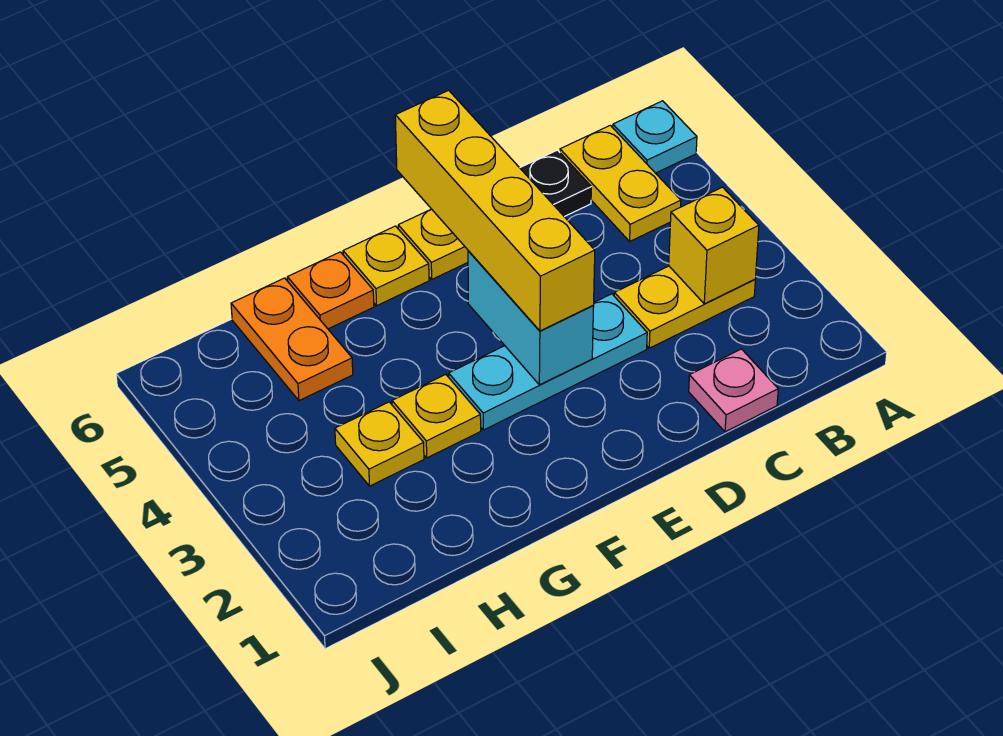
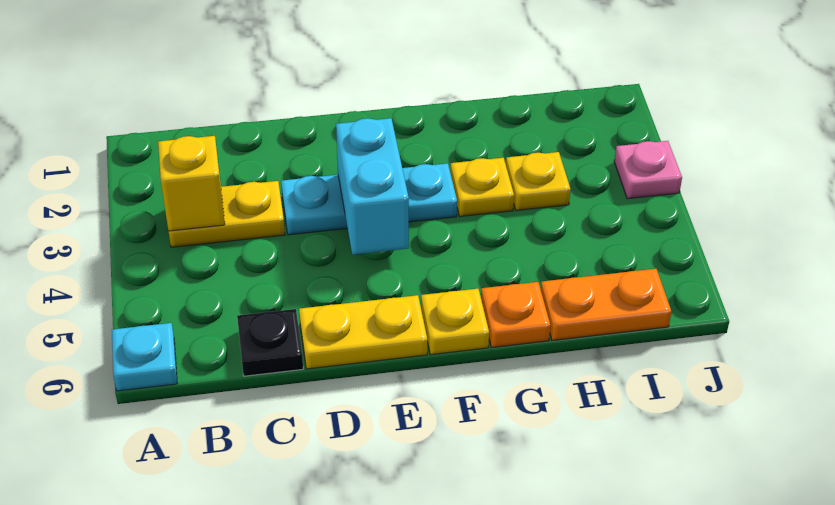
yellow 1x2 plate [560,125,681,241] -> none
pink 1x1 plate [689,349,778,432] -> pink 1x1 plate moved to [614,141,682,199]
yellow 1x4 brick [395,90,595,331] -> none
orange 1x2 plate [231,278,353,401] -> orange 1x2 plate turned to [541,269,671,340]

